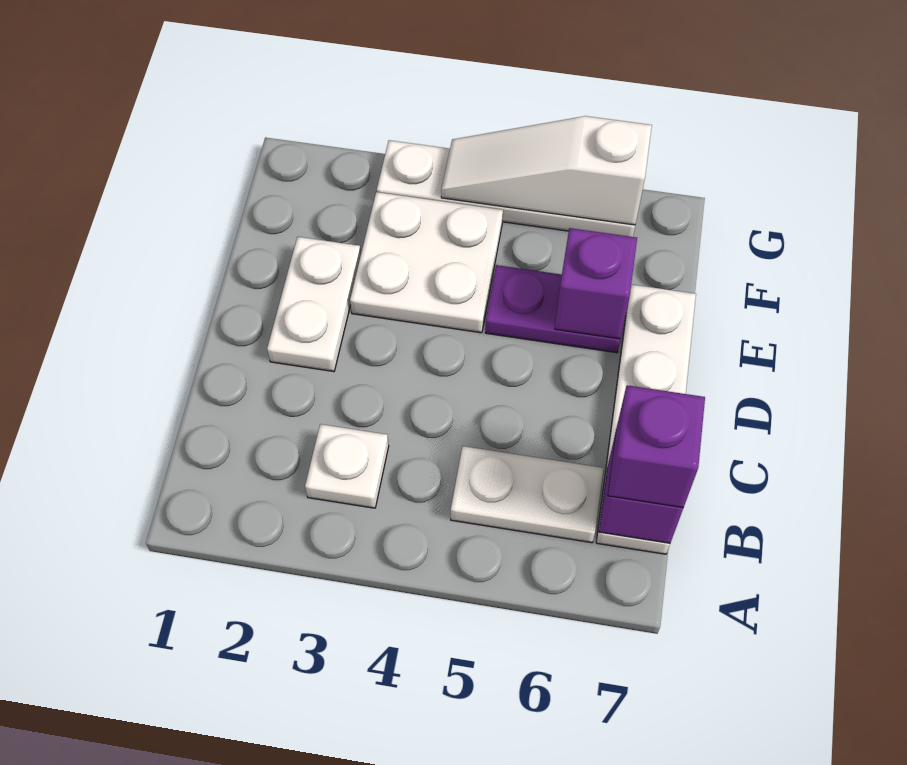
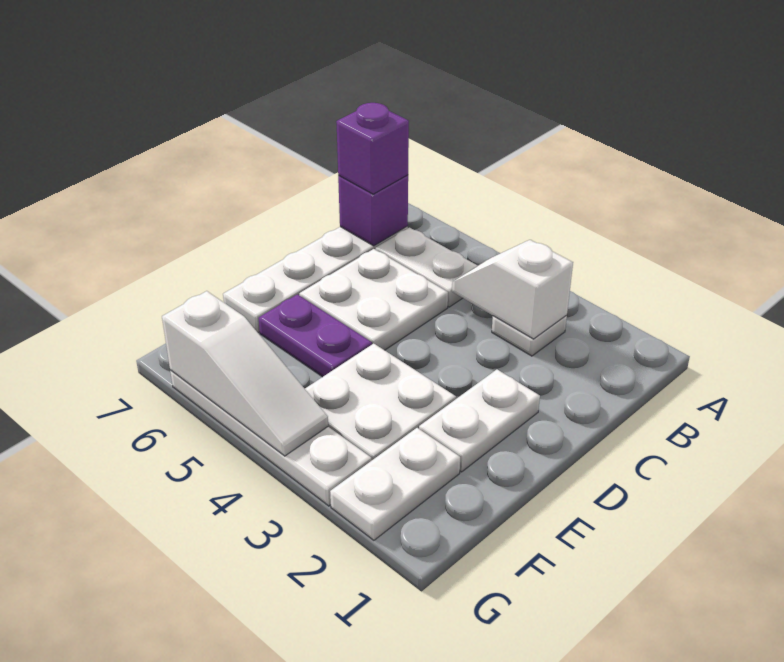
none -> white 1x2 slope [452,240,573,339]
none -> white 2x2 plate [299,249,448,350]
purple 1x1 brick [555,228,637,339] -> none
none -> white 1x2 plate [330,428,460,540]

